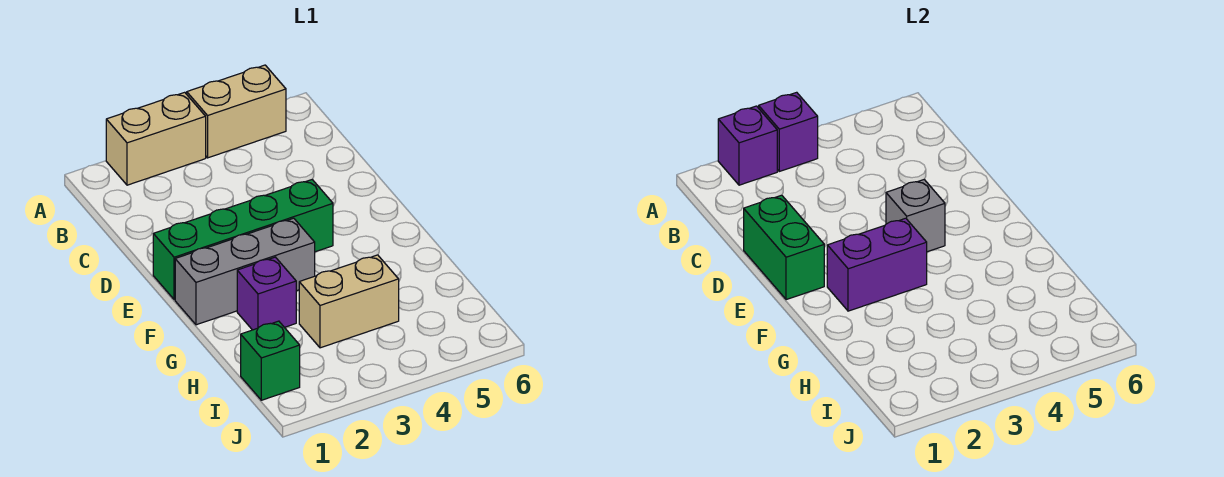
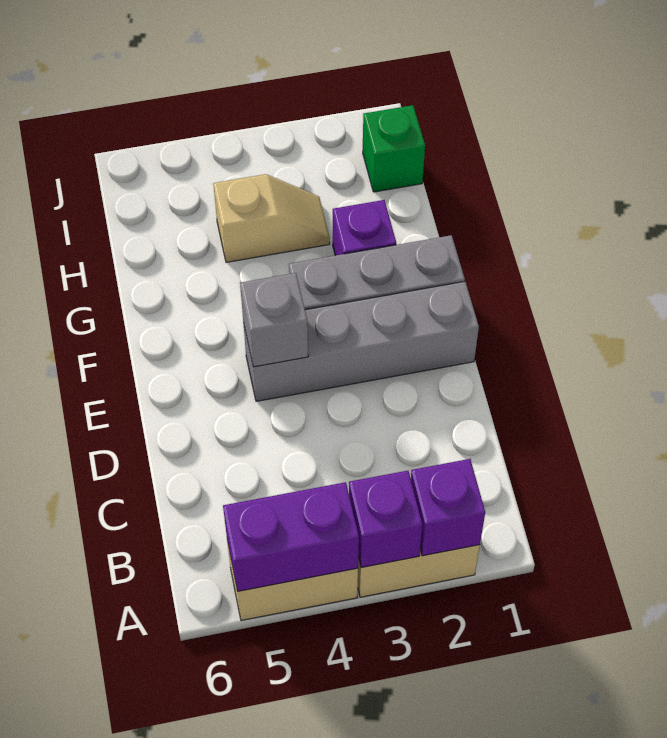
green 1x2 brick [744,195,824,300] -> none
green 1x4 brick [153,180,333,300] -> grey 1x4 brick [243,282,479,401]
purple 1x2 brick [827,218,927,311] -> purple 1x2 brick moved to [223,482,359,591]
tan 1x2 brick [299,255,399,348] -> tan 1x2 slope [213,174,330,262]

